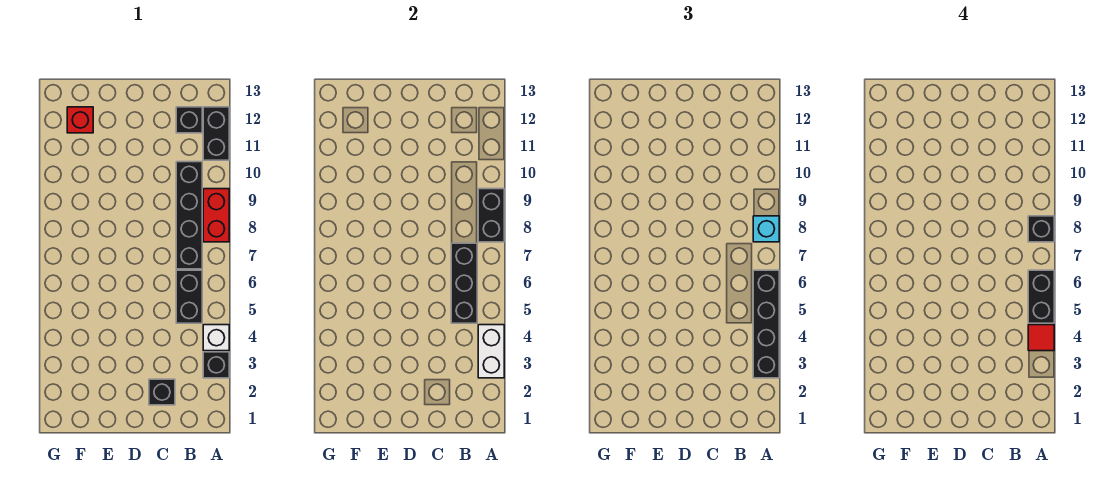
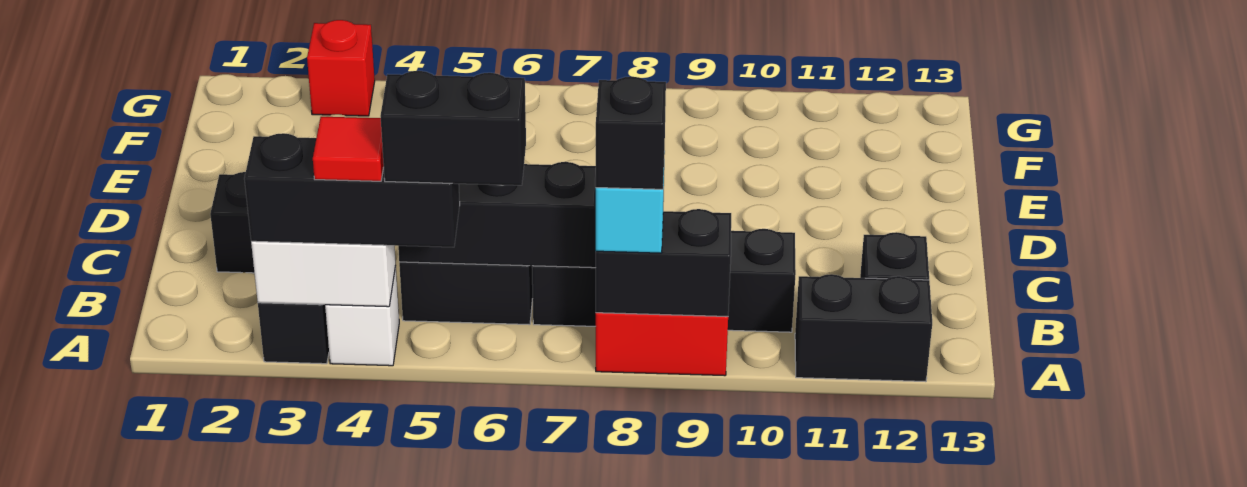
black 1x4 brick [753,270,779,378] -> black 1x3 brick [244,133,460,247]
red 1x1 brick [67,107,93,133] -> red 1x1 brick moved to [307,20,375,116]

